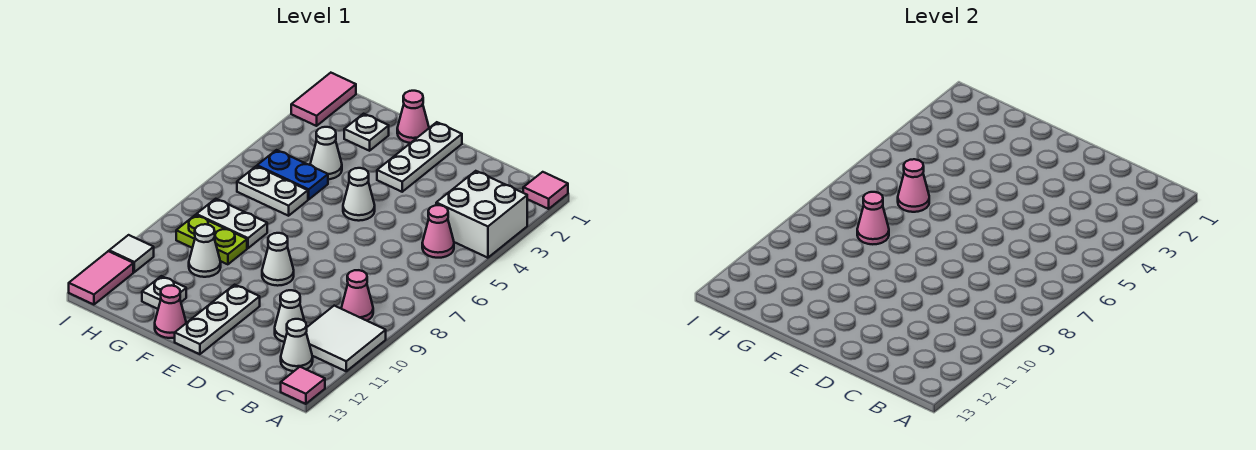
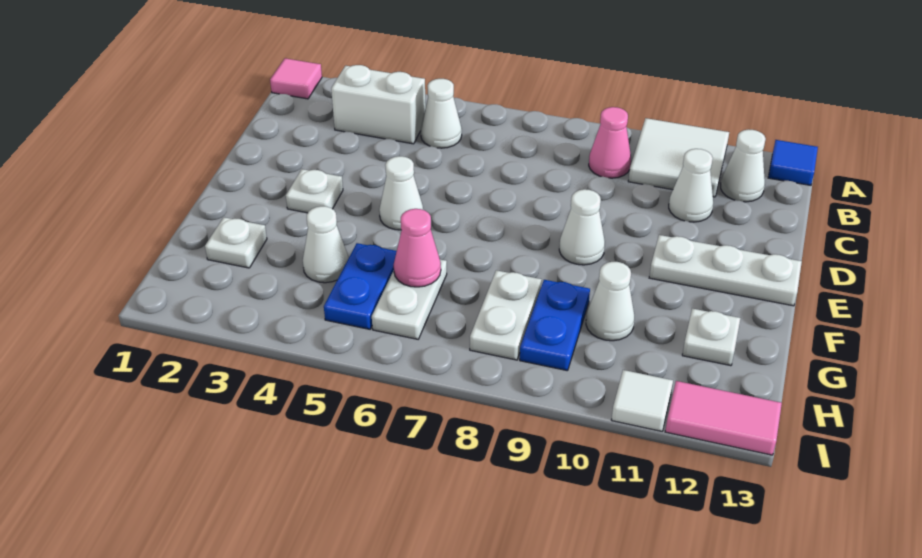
white 2x2 brick [436,171,527,258] -> white 1x2 brick [331,65,426,144]
pink 1x1 tile [281,367,325,404] -> blue 1x1 tile [768,140,818,185]
pink 1x1 cone [422,205,454,258] -> white 1x1 cone [421,79,462,148]
white 1x3 plate [377,122,462,192] -> white 1x1 plate [286,169,343,213]
pink 1x1 cone [397,91,429,143] -> none
pink 1x1 cone [155,285,186,338] -> none
pink 1x1 cone [857,192,889,244] -> none
lime 1x2 plate [176,215,247,264] -> blue 1x2 plate [520,280,590,371]
pink 1x2 tile [291,73,356,126] -> none

